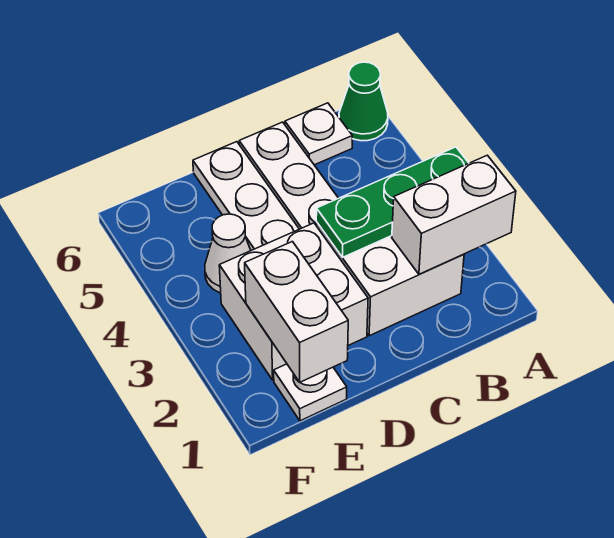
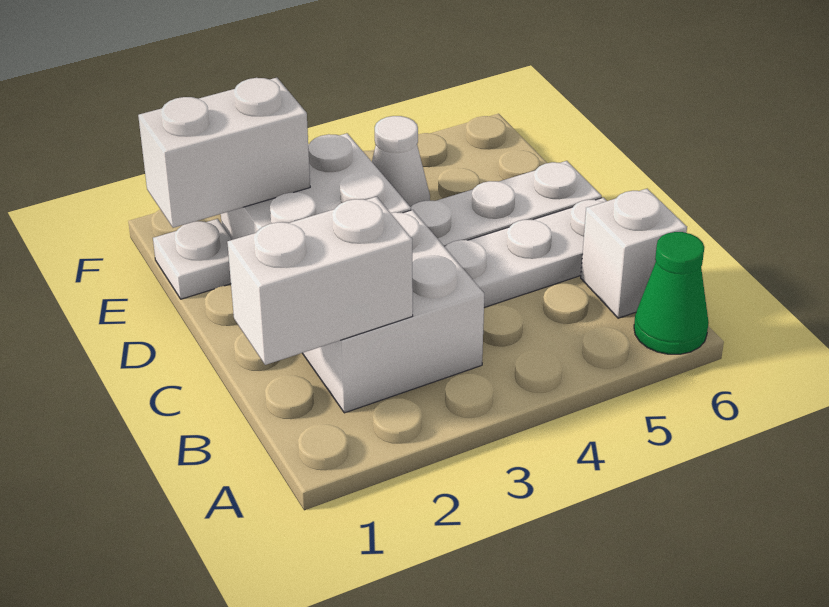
white 1x2 brick [392,155,516,274] -> white 1x2 brick turned to [227,197,413,365]
green 1x3 plate [316,147,469,257] -> none
white 1x1 plate [285,103,352,165] -> white 1x1 brick [581,189,687,318]

